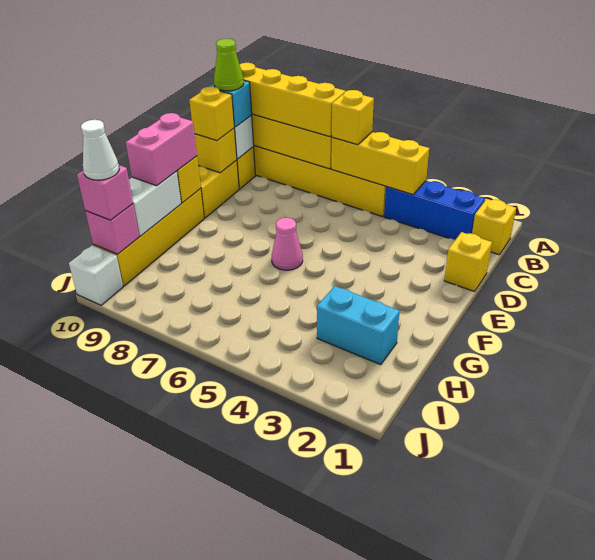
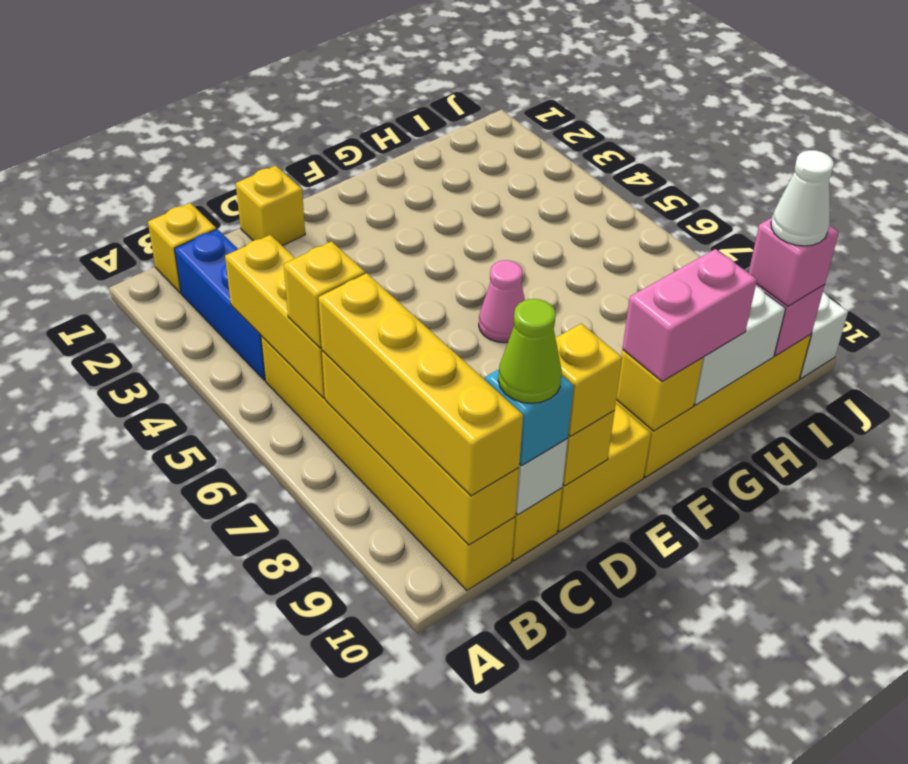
cyan 1x2 brick [317,286,400,365] -> none

